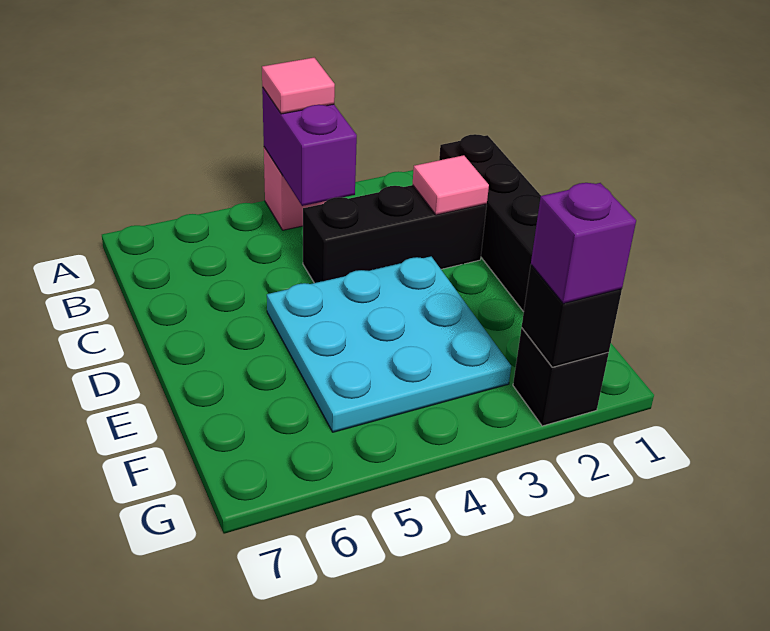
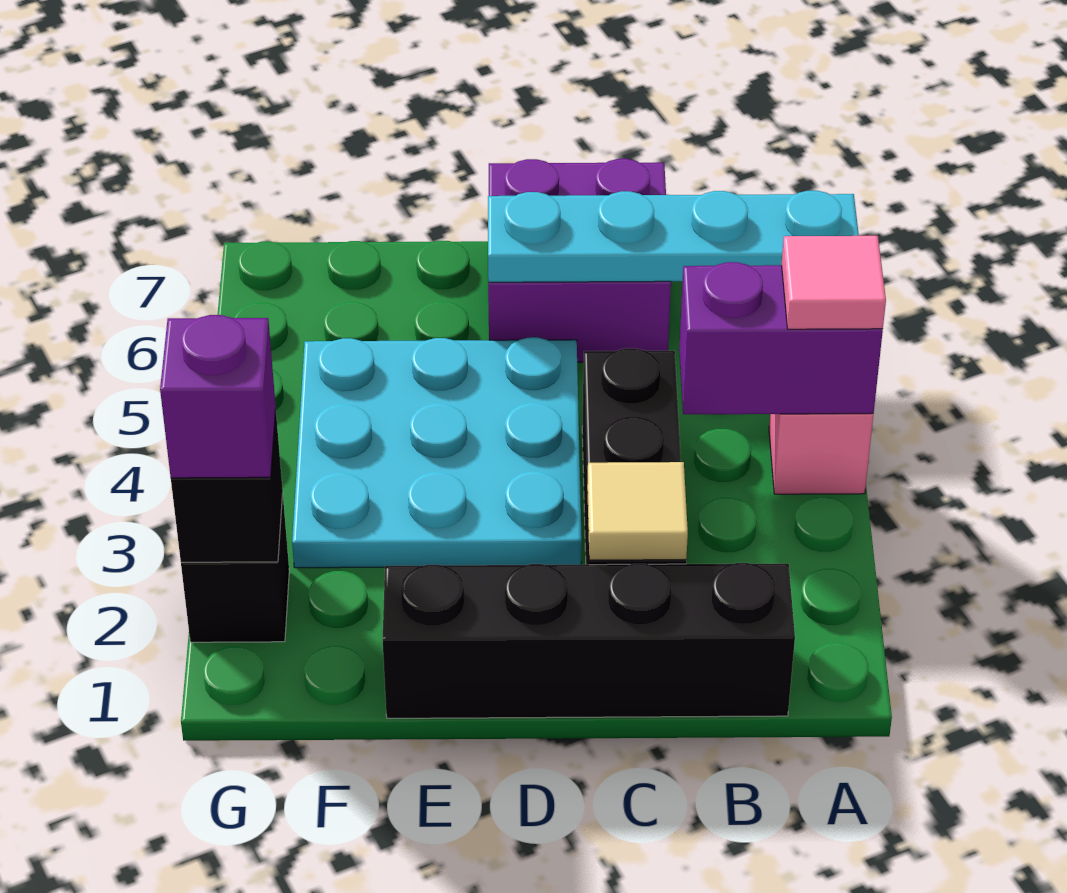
none -> cyan 1x4 plate [488,191,859,282]
pink 1x1 tile [413,155,489,215] -> tan 1x1 tile [587,462,688,560]
none -> purple 2x2 brick [488,159,671,362]

